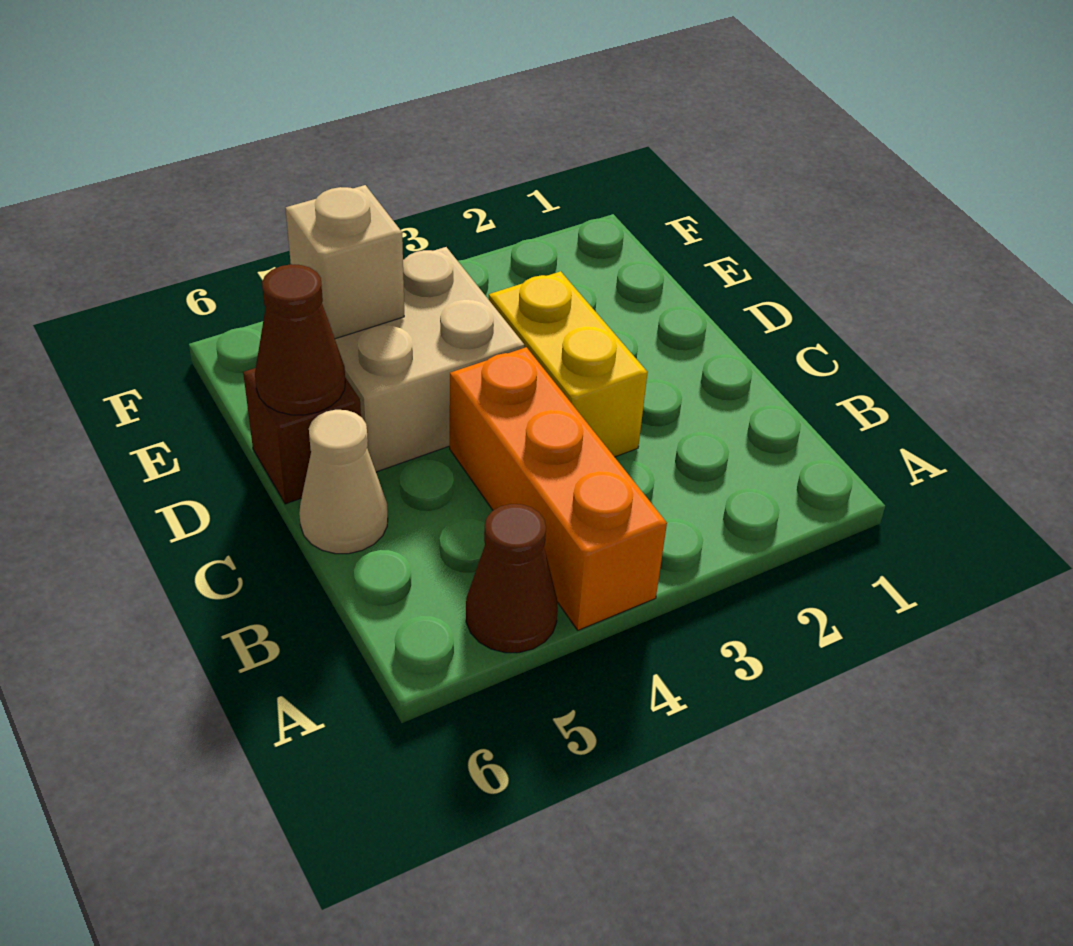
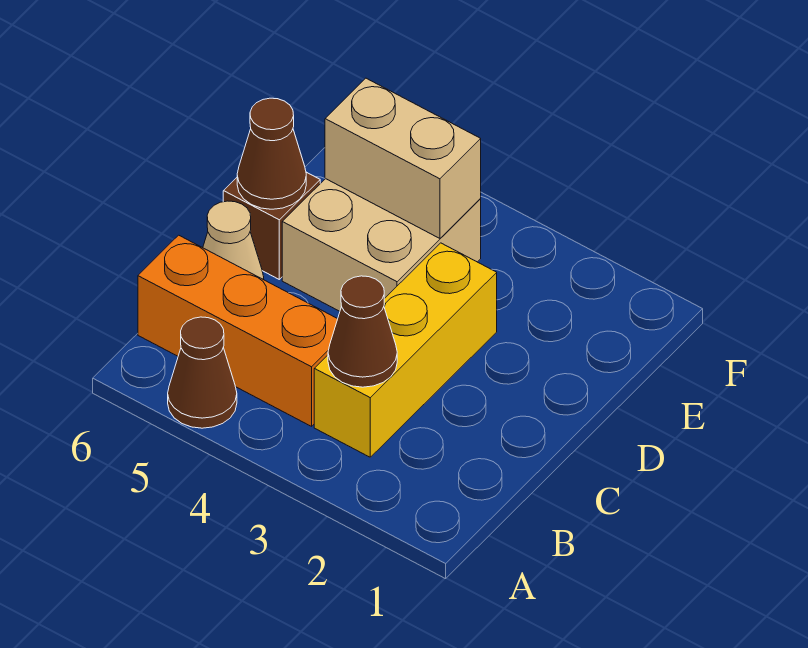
orange 1x3 brick [450,347,667,630] -> orange 1x3 brick turned to [138,235,337,426]
none -> brown 1x1 cone [328,276,397,387]
yellow 1x2 brick [489,271,648,457] -> yellow 1x3 brick [314,243,497,457]
tan 1x1 brick [286,185,404,339] -> tan 1x2 brick [325,78,481,238]

